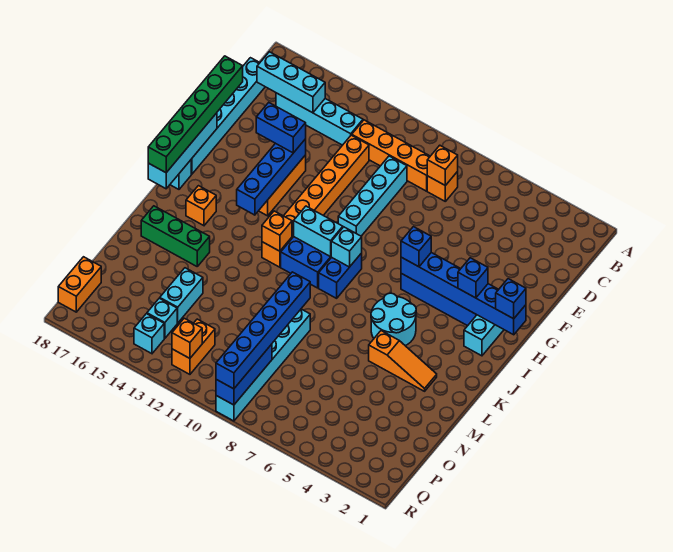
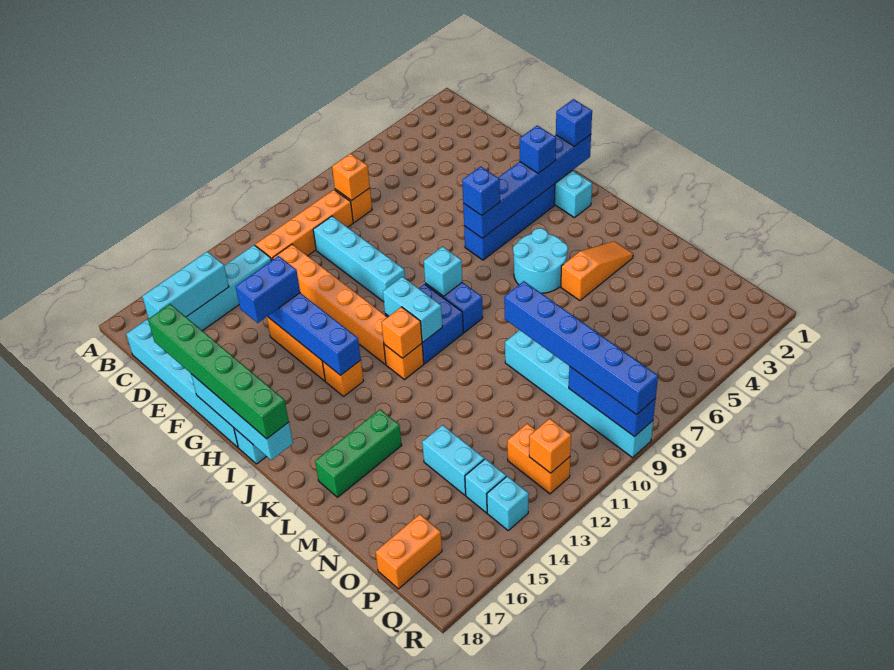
cyan 1x2 brick [294,206,343,257] -> cyan 1x2 brick turned to [383,277,442,342]
orange 1x1 brick [186,186,216,226] -> orange 1x1 brick moved to [322,360,363,396]
orange 1x2 brick [58,257,101,312] -> orange 1x2 brick turned to [376,514,442,589]

